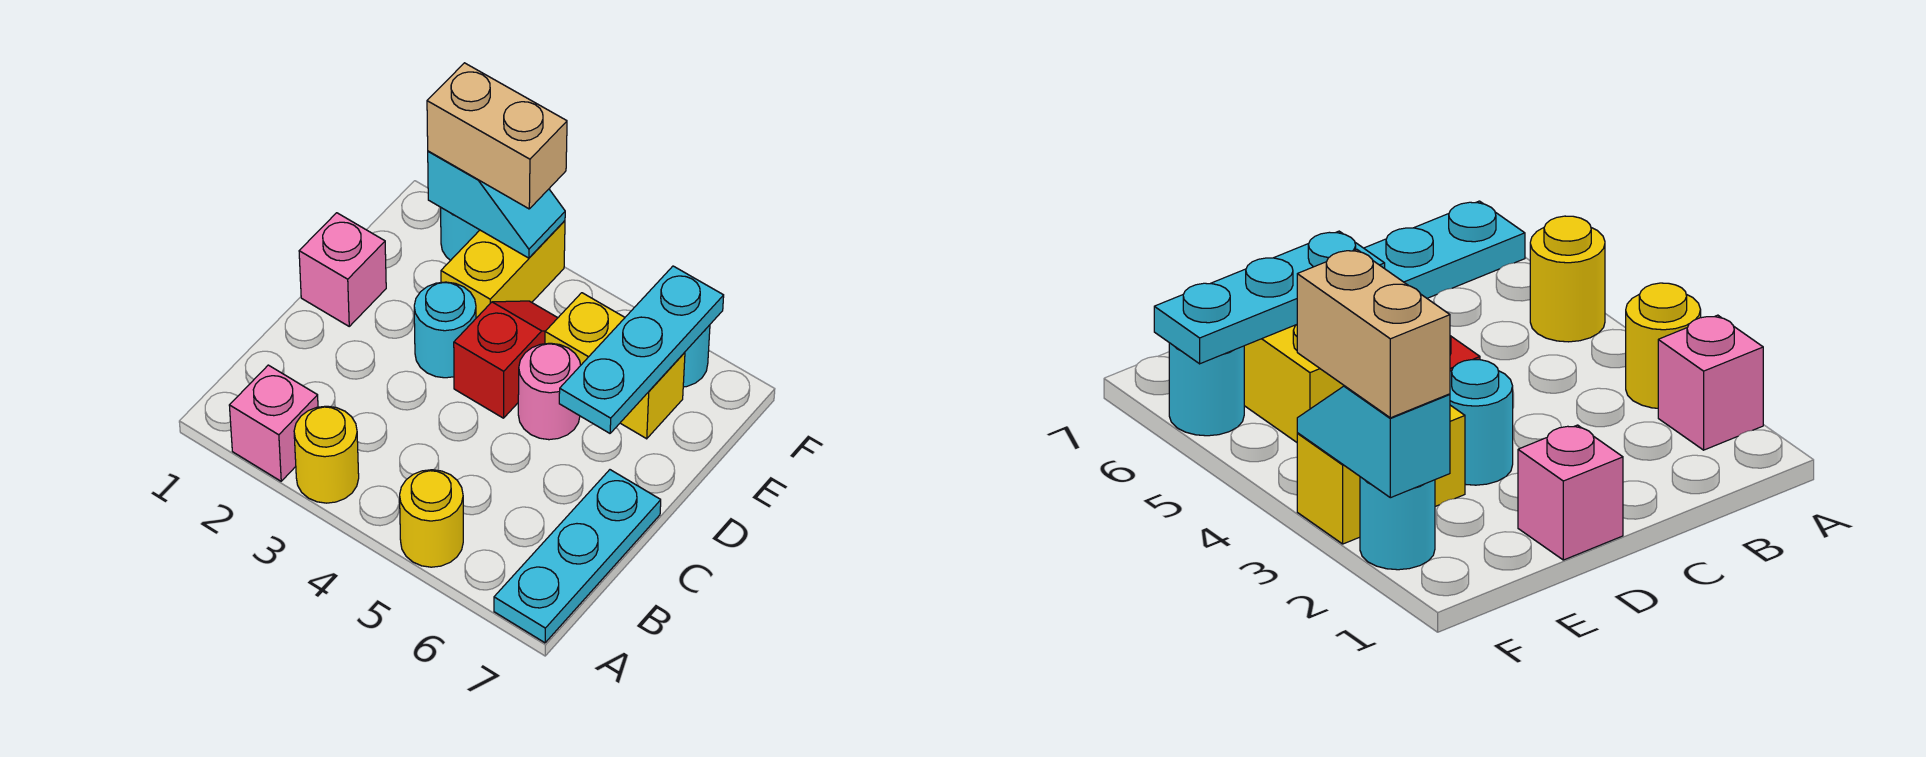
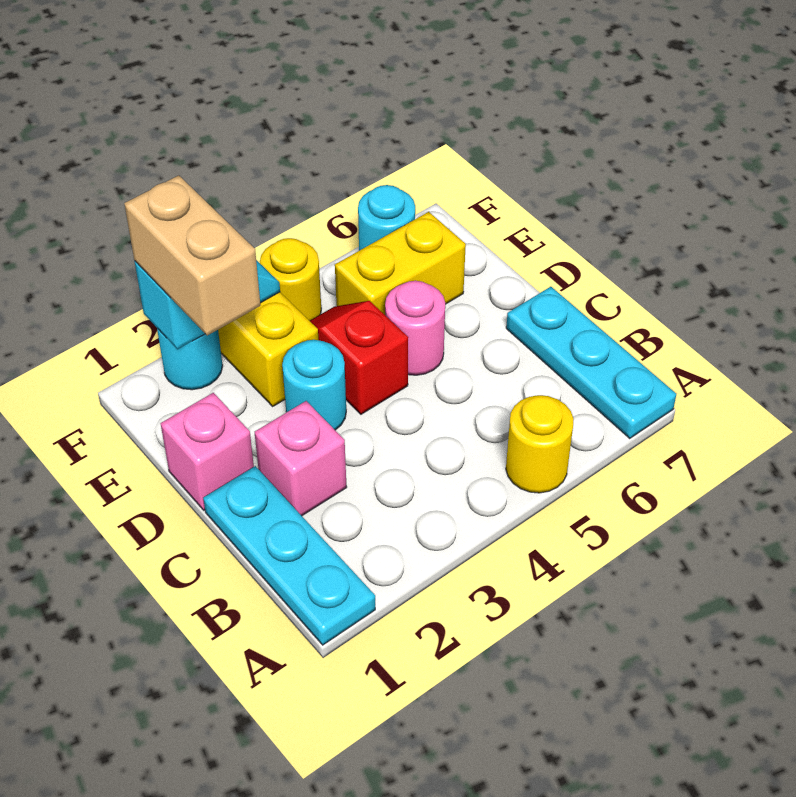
pink 1x1 brick [229,365,318,481] -> pink 1x1 brick moved to [255,401,347,516]
yellow 1x1 round brick [294,406,359,503] -> yellow 1x1 round brick moved to [260,238,321,321]
cyan 1x3 plate [559,266,724,433] -> cyan 1x3 plate moved to [203,466,375,645]
tan 1x2 brick [427,63,567,209] -> tan 1x2 brick turned to [124,175,260,336]

